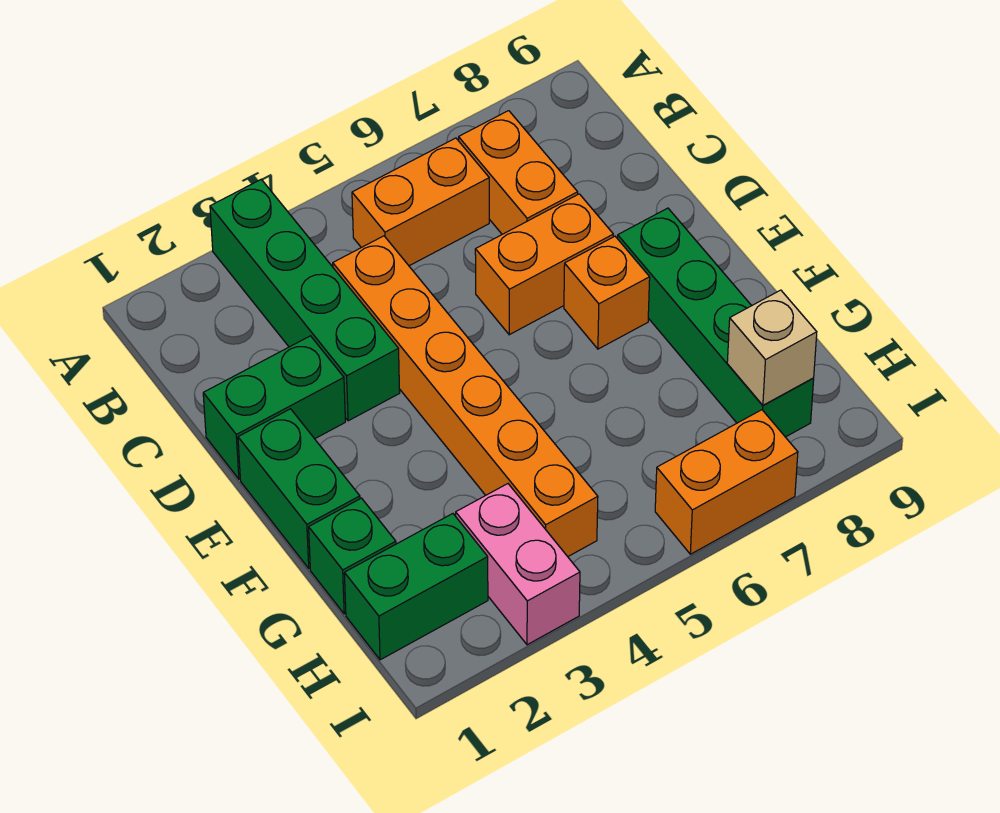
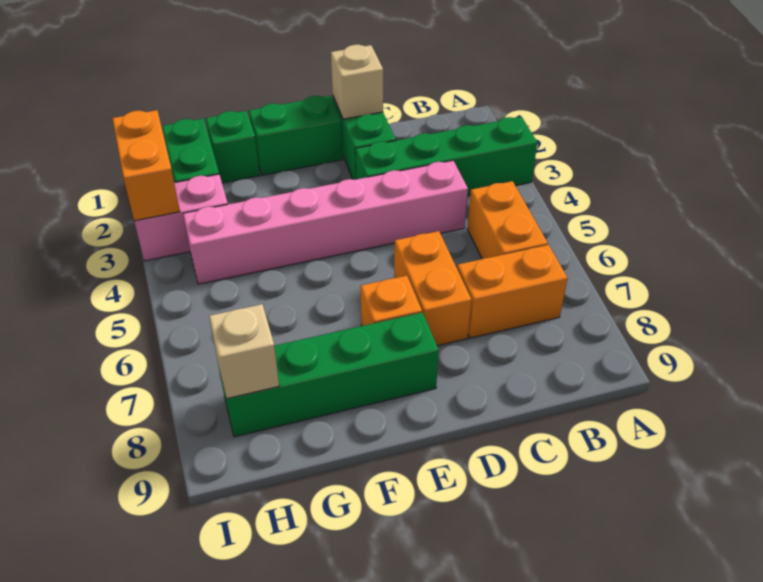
orange 1x6 brick [333,236,598,557] -> pink 1x6 brick [183,161,468,284]
none -> tan 1x1 brick [331,45,383,119]
orange 1x2 brick [655,410,798,554] -> orange 1x2 brick moved to [112,110,180,221]

